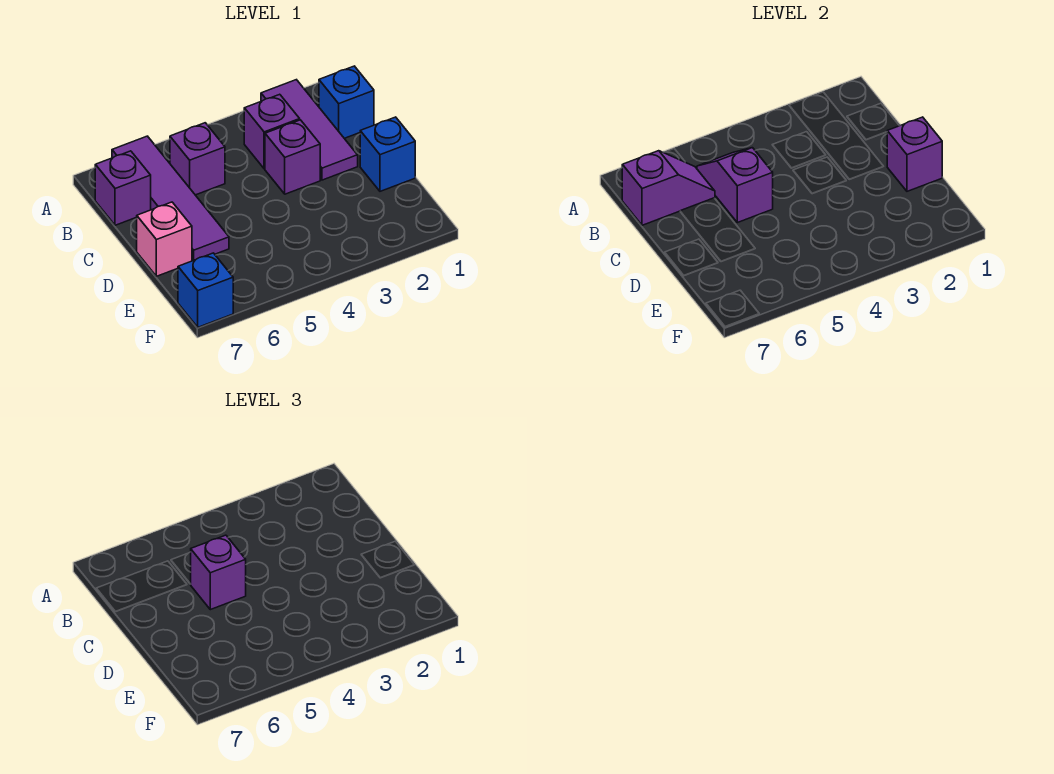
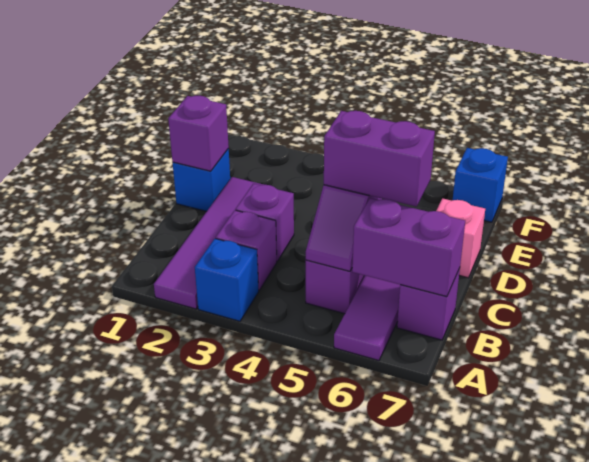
purple 1x3 tile [261,80,358,180] -> purple 1x4 tile [154,177,264,309]
blue 1x1 brick [319,66,374,138] -> blue 1x1 brick moved to [195,239,259,321]
purple 1x2 slope [622,151,715,225] -> purple 1x2 brick [352,198,465,297]
purple 1x1 brick [191,535,246,610] -> purple 1x2 brick [324,111,435,207]

